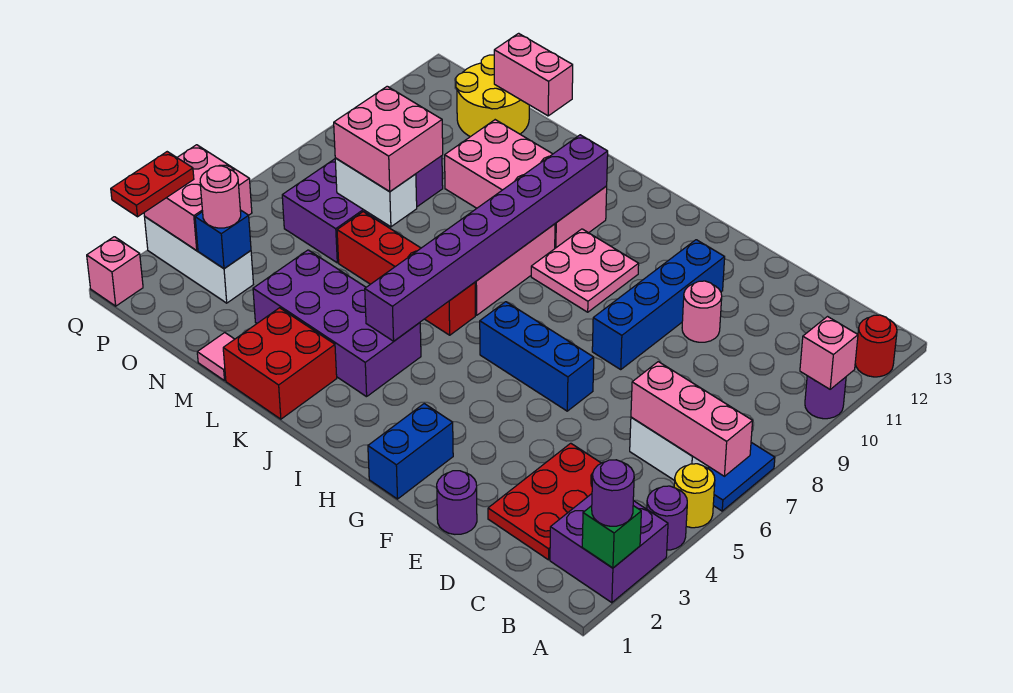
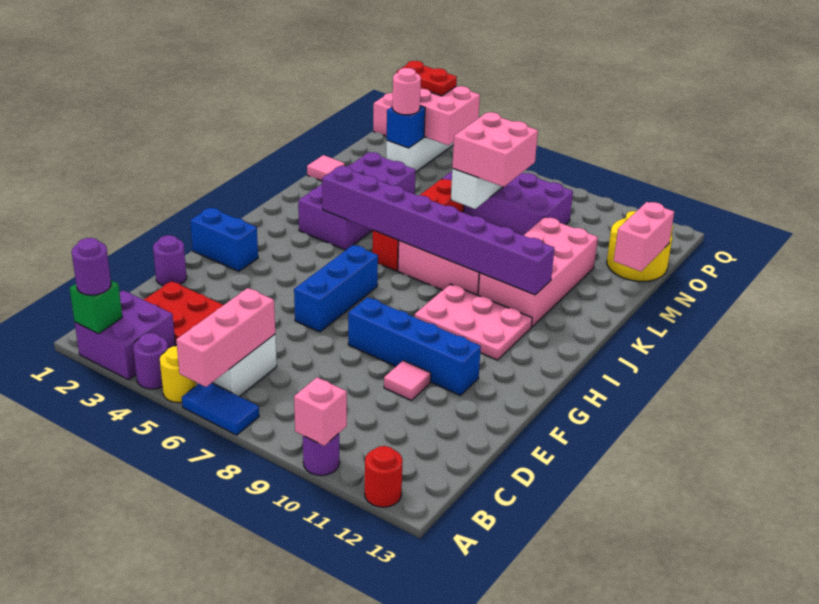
pink 1x1 round brick [682,281,722,342] -> pink 1x1 tile [384,361,431,400]
pink 2x2 plate [531,229,639,312] -> pink 2x3 plate [415,284,532,360]
red 2x2 brick [223,308,337,419] -> none

